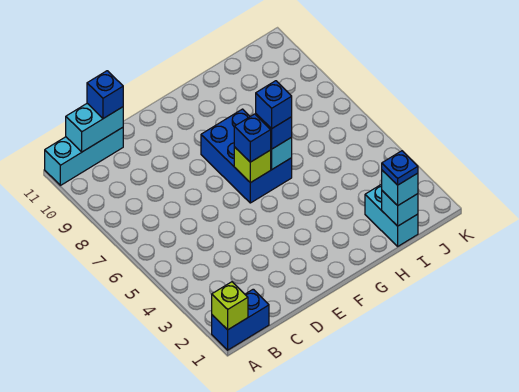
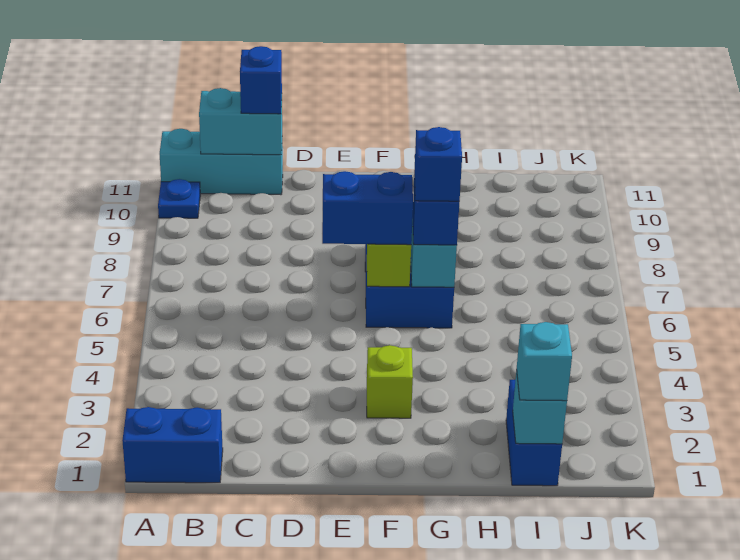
lime 1x1 brick [212,282,248,330] -> lime 1x1 brick moved to [367,345,413,418]
blue 1x1 brick [234,114,271,162] -> blue 1x2 brick [322,171,413,245]
cyan 1x2 brick [365,184,418,246] -> blue 1x2 brick [506,380,562,486]
blue 1x1 plate [382,151,418,185] -> blue 1x1 plate moved to [158,179,200,218]

